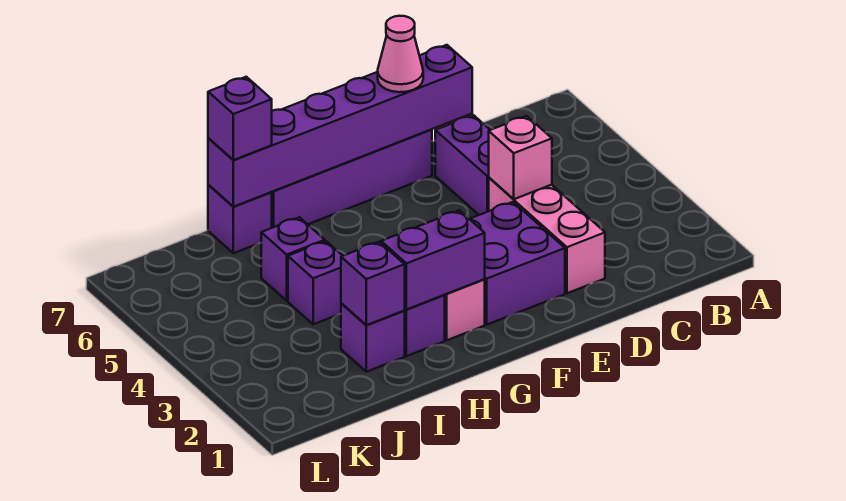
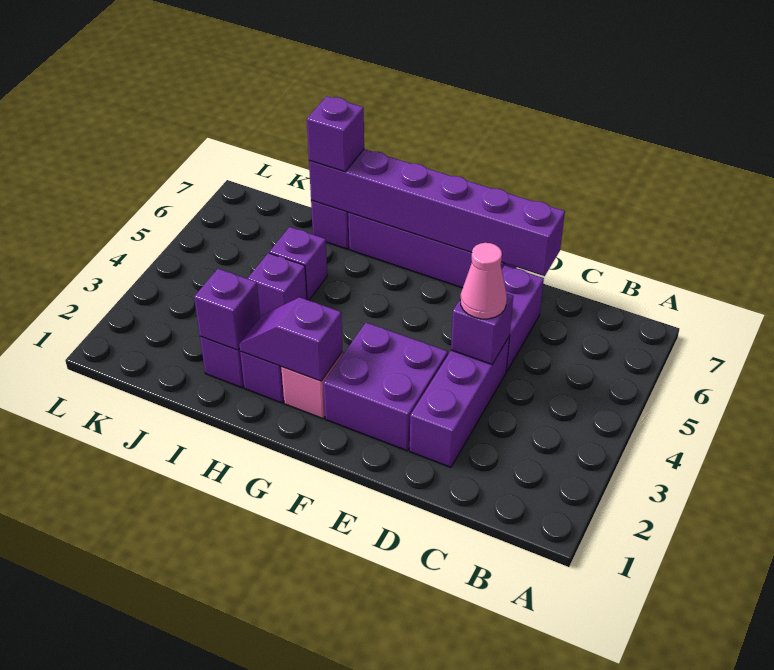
pink 1x3 brick [489,178,605,293] -> purple 1x3 brick [410,336,510,467]
pink 1x1 brick [489,116,552,199] -> purple 1x1 brick [451,294,513,364]
pink 1x1 cone [378,16,423,92] -> pink 1x1 cone moved to [460,243,507,319]
purple 1x2 brick [381,210,485,309] -> purple 1x2 slope [239,297,343,381]

